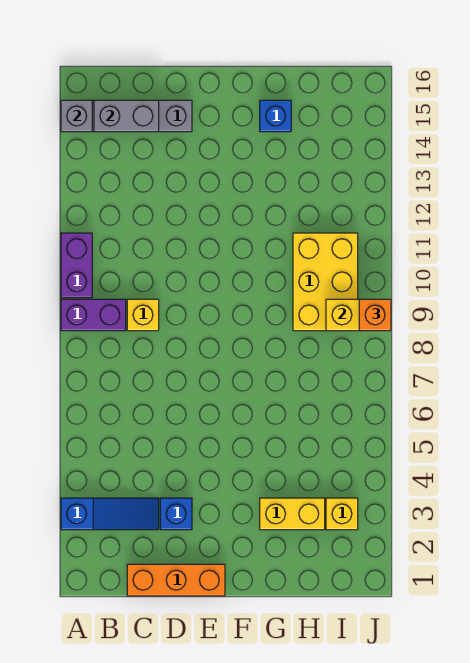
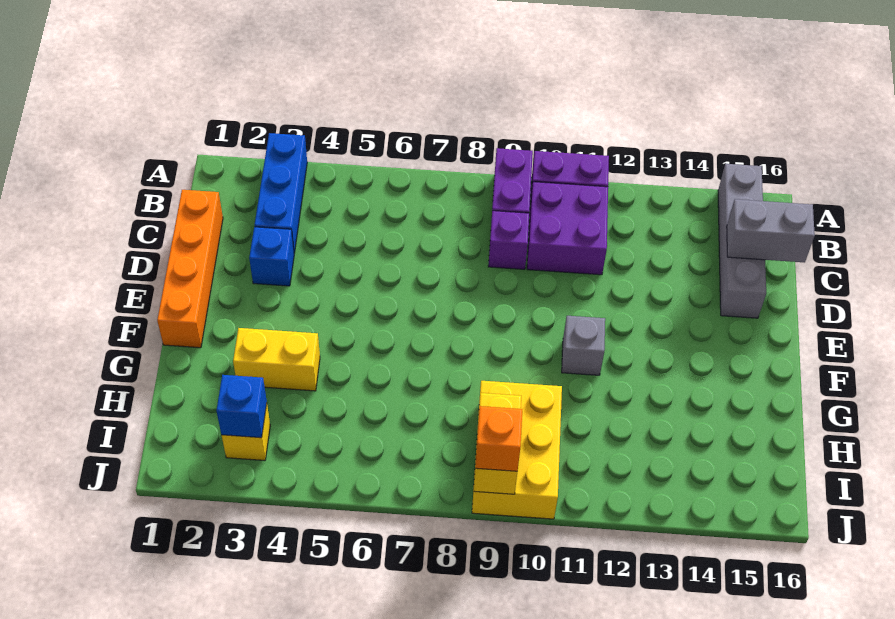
blue 1x3 slope [61,498,159,530] -> blue 1x3 brick [255,133,307,253]
grey 1x1 brick [61,100,92,132] -> grey 1x1 brick moved to [562,316,605,375]
none -> purple 2x2 brick [527,182,608,275]
grey 1x2 brick [94,100,159,132] -> grey 1x2 brick turned to [727,199,815,262]
orange 1x3 brick [127,564,225,596] -> orange 1x4 brick [157,190,223,348]
yellow 1x1 brick [127,299,159,331] -> purple 1x1 brick [488,211,529,269]
yellow 1x2 brick [260,498,325,530] -> yellow 1x2 brick turned to [233,328,320,391]
blue 1x1 brick [260,100,291,132] -> blue 1x1 brick moved to [216,375,267,438]
yellow 2x3 brick [293,233,358,331] -> yellow 2x3 brick turned to [472,381,562,519]

